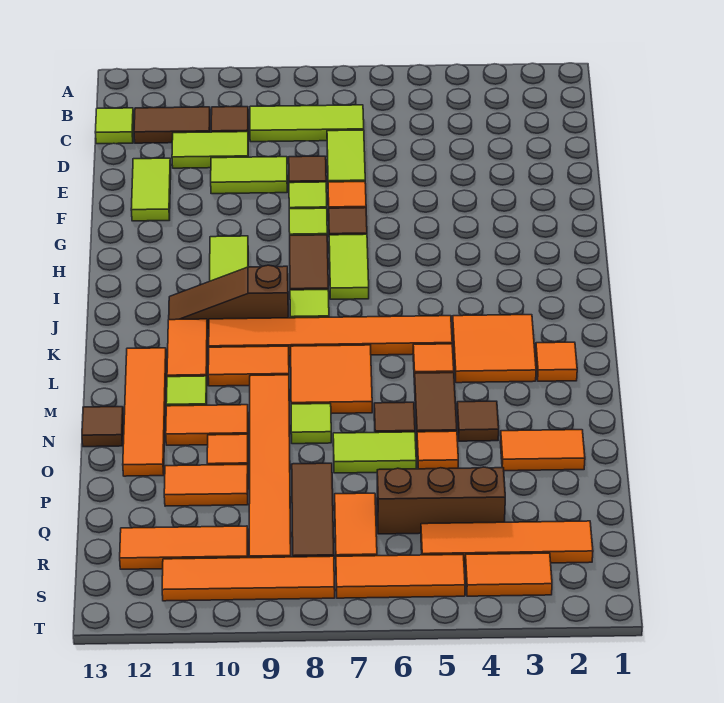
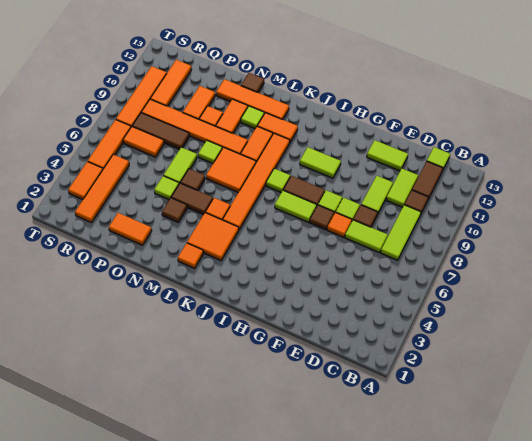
brown 1x3 slope [169,265,288,329] -> none
orange 1x2 tile [500,430,585,471] -> orange 1x2 tile turned to [109,213,152,245]
orange 1x1 tile [417,431,458,469] -> lime 1x1 tile [154,176,179,200]
brown 1x3 brick [377,467,505,534] -> none

